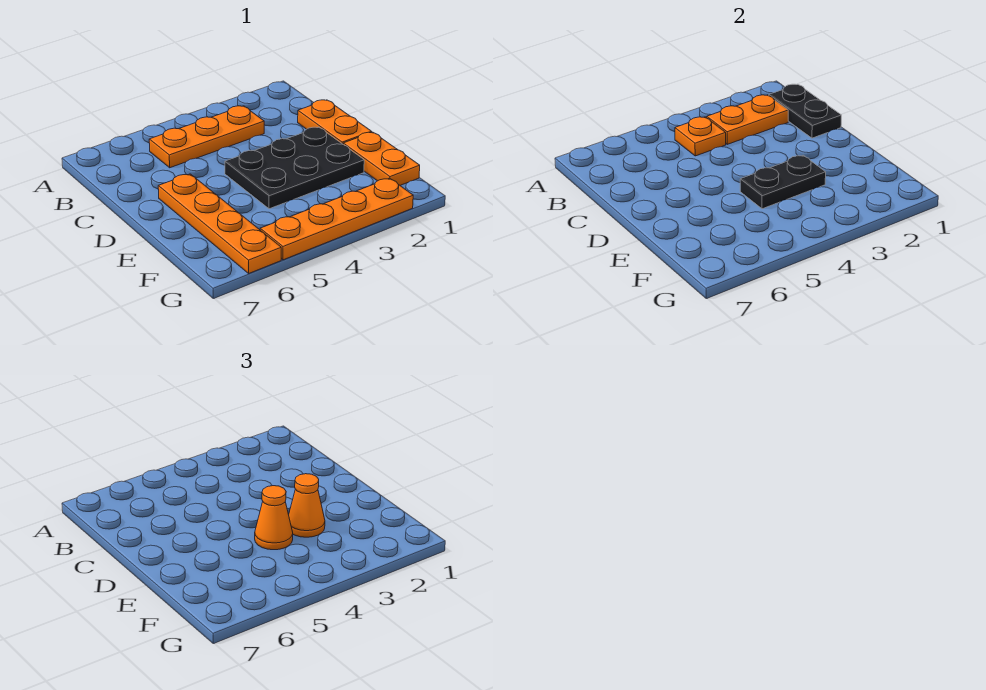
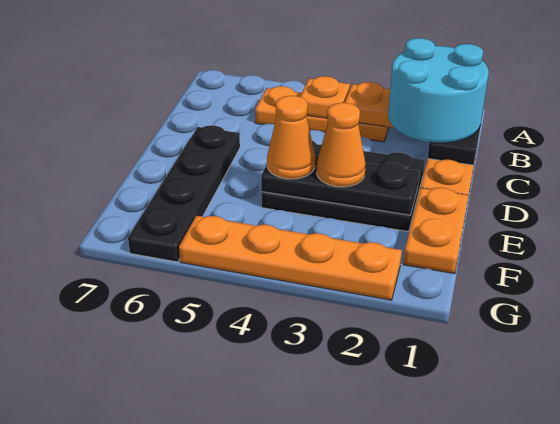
none -> cyan 2x2 round brick [388,38,489,143]
orange 1x4 plate [158,174,281,273] -> black 1x4 plate [128,125,240,262]
black 1x2 plate [740,155,826,209] -> black 1x3 plate [261,155,420,215]

